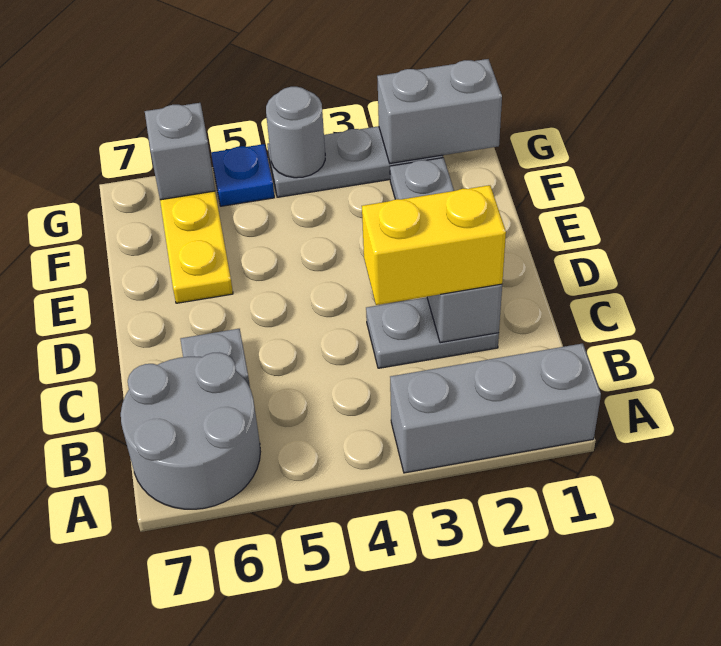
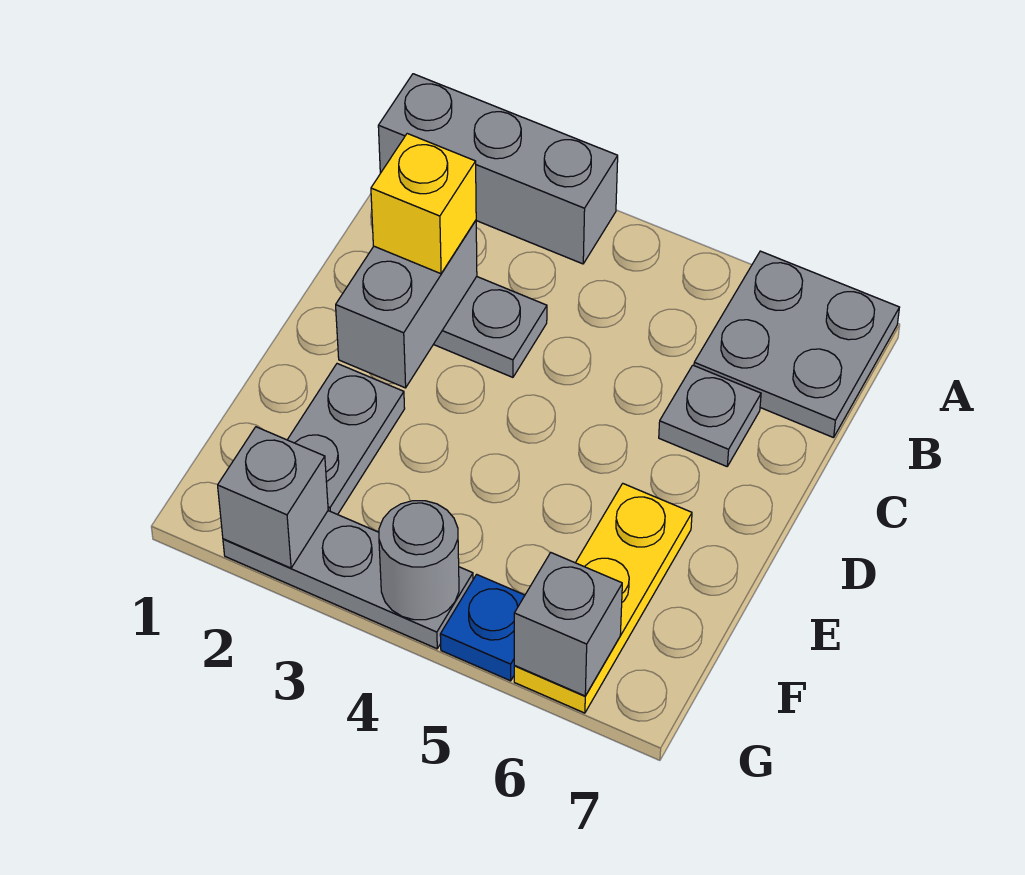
grey 2x2 round brick [121,353,260,509] -> grey 2x2 plate [694,251,899,438]
yellow 1x2 brick [362,185,506,305] -> yellow 1x1 brick [371,134,476,274]
grey 1x2 brick [377,59,502,163] -> grey 1x1 brick [218,427,328,568]

